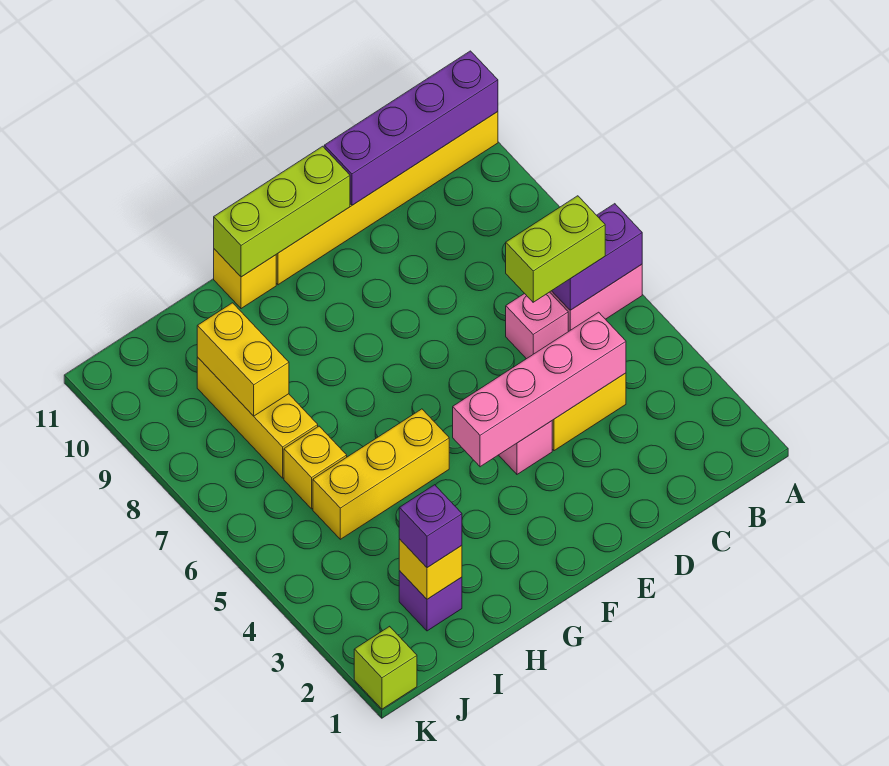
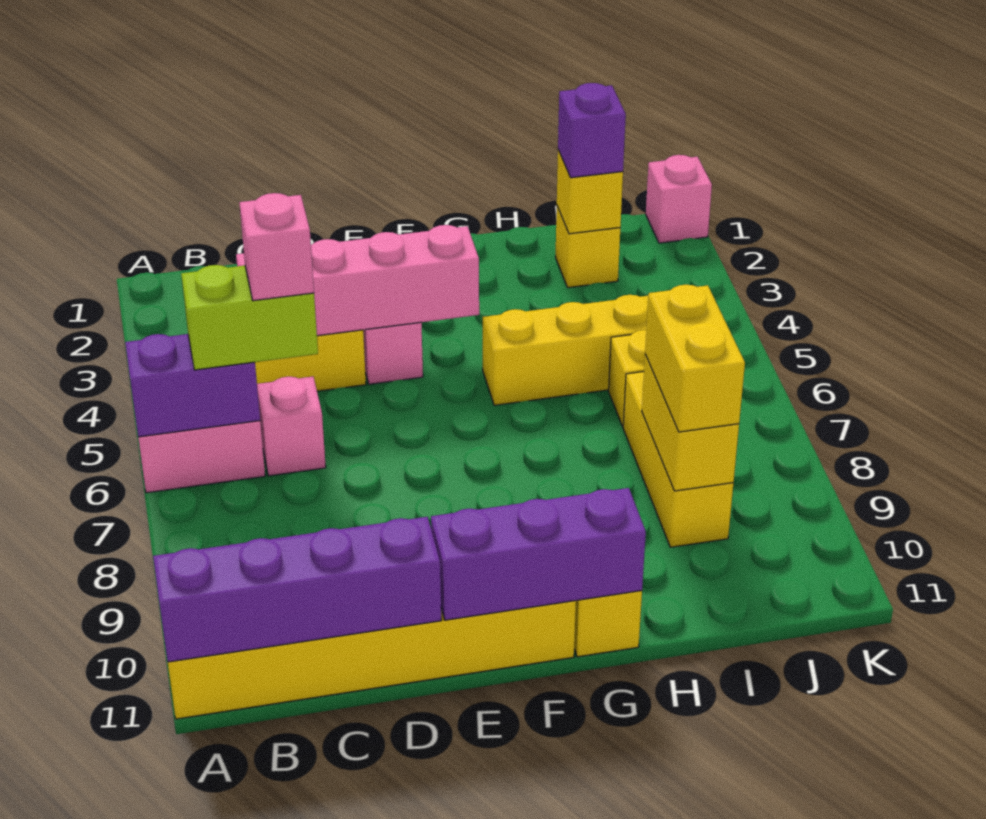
none -> pink 1x1 brick [239,193,314,301]
lime 1x3 brick [214,146,350,277] -> purple 1x3 brick [431,488,646,620]
purple 1x1 brick [399,571,462,631] -> yellow 1x1 brick [555,206,620,288]
none -> yellow 1x2 brick [645,285,745,432]
lime 1x1 brick [354,626,417,709] -> pink 1x1 brick [646,155,712,243]

